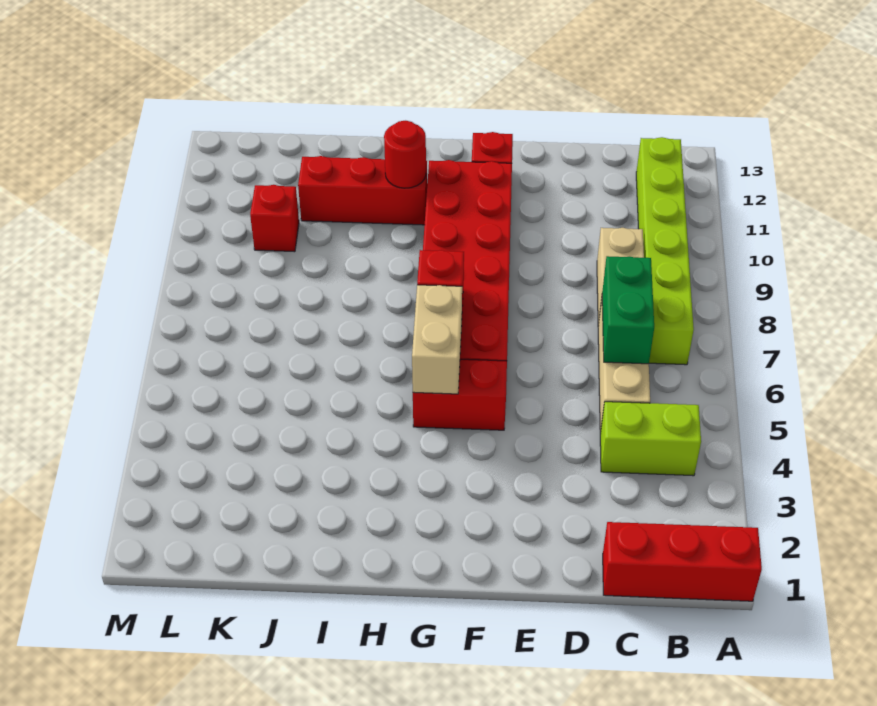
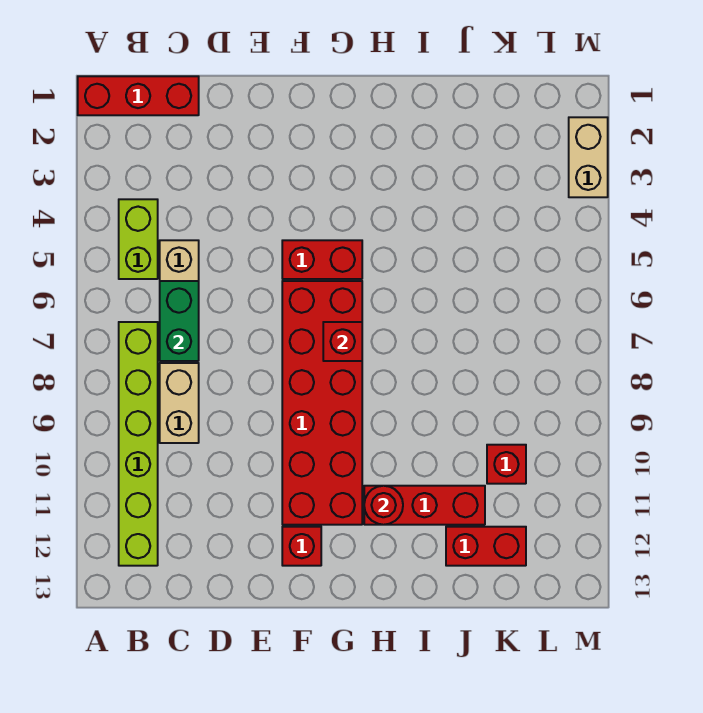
lime 1x2 brick [600,402,701,476] -> lime 1x2 brick turned to [119,199,158,279]
tan 1x2 brick [412,285,462,394] -> tan 1x2 brick moved to [569,117,608,197]
none -> red 1x2 brick [446,527,526,566]

